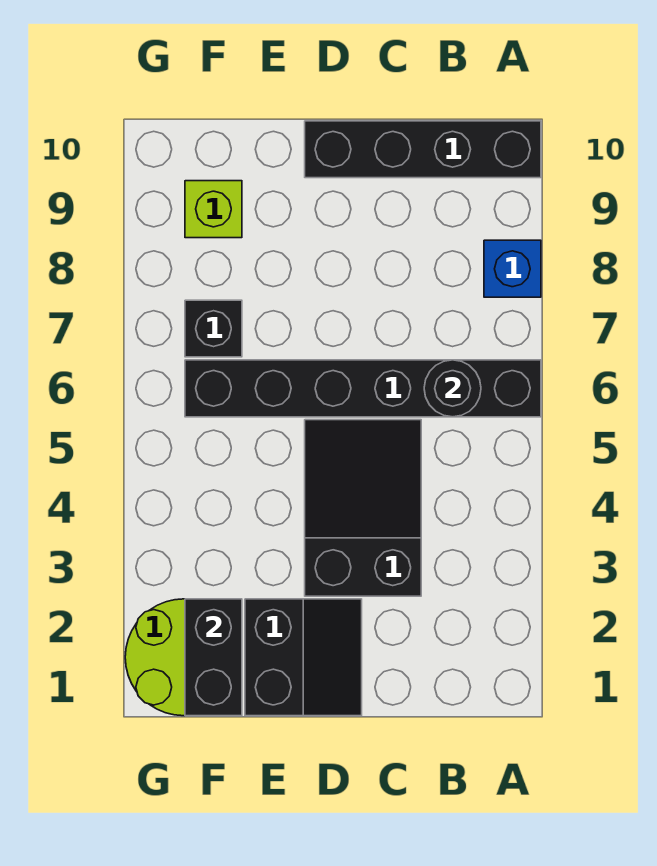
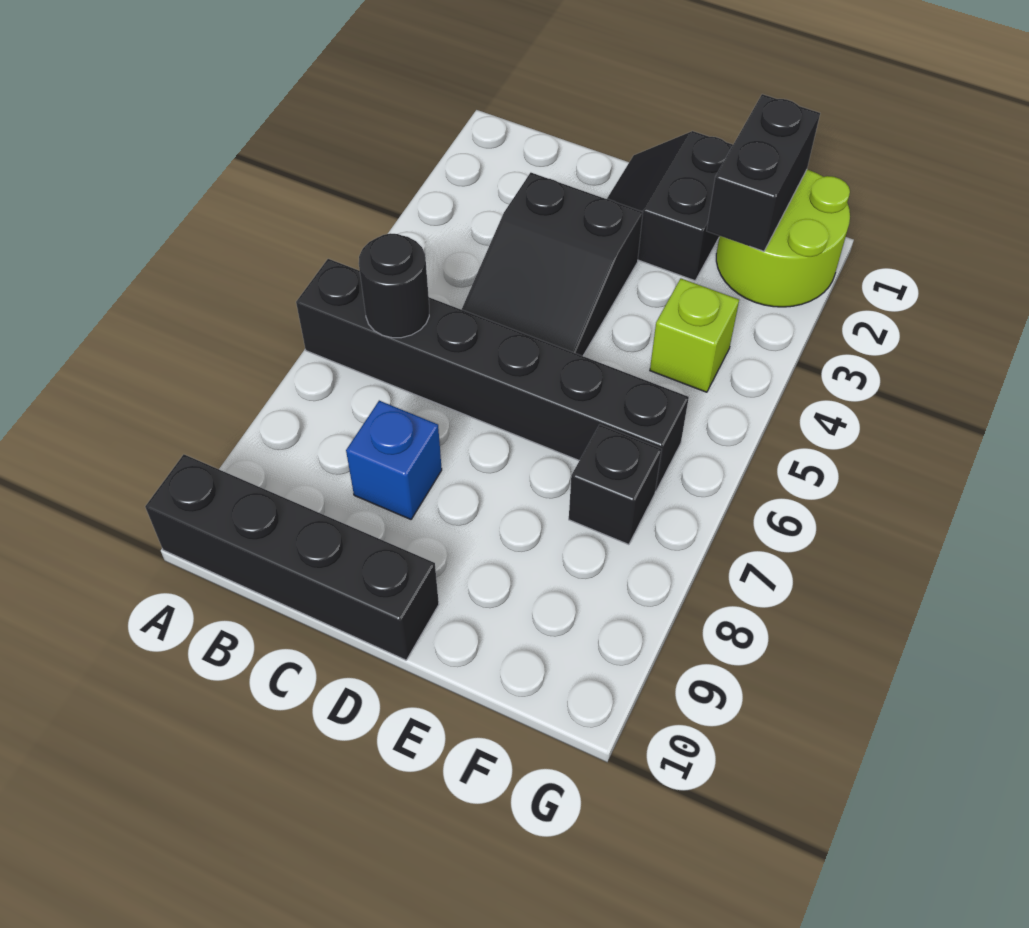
blue 1x1 brick [484,240,541,297] -> blue 1x1 brick moved to [346,401,442,519]
lime 1x1 brick [185,181,242,238] -> lime 1x1 brick moved to [650,279,739,392]

